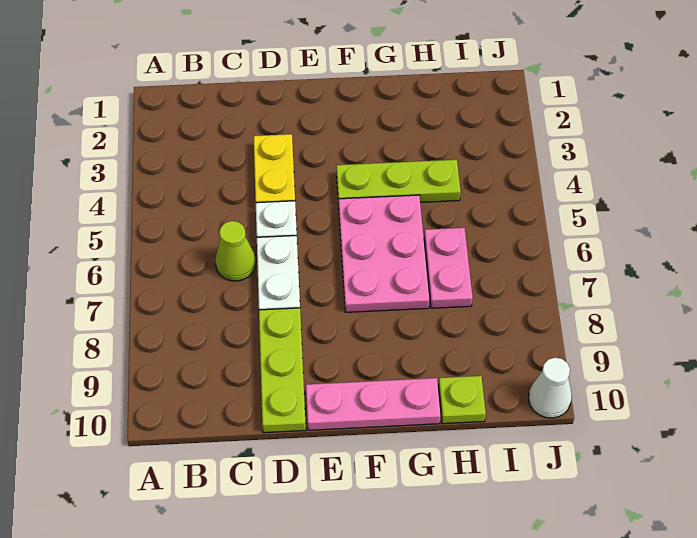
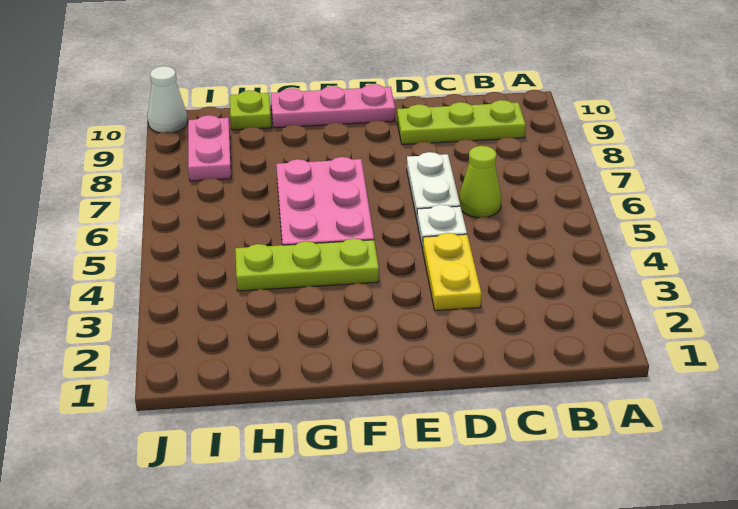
lime 1x3 plate [259,308,306,433] -> lime 1x3 plate turned to [397,100,526,145]
pink 1x2 plate [424,228,473,308] -> pink 1x2 plate moved to [188,115,231,181]

